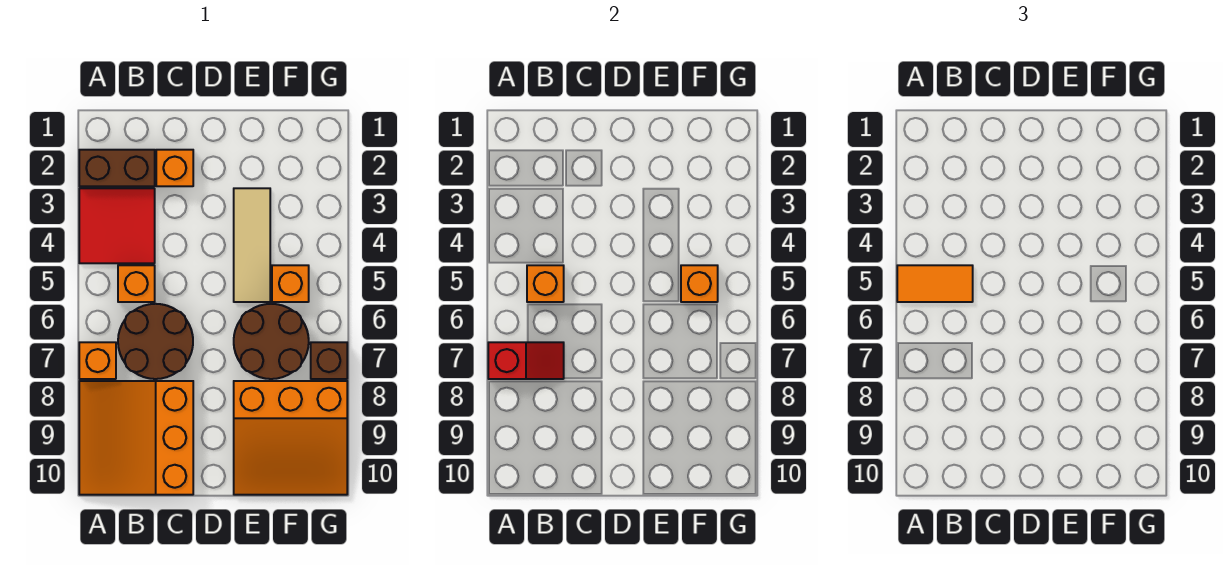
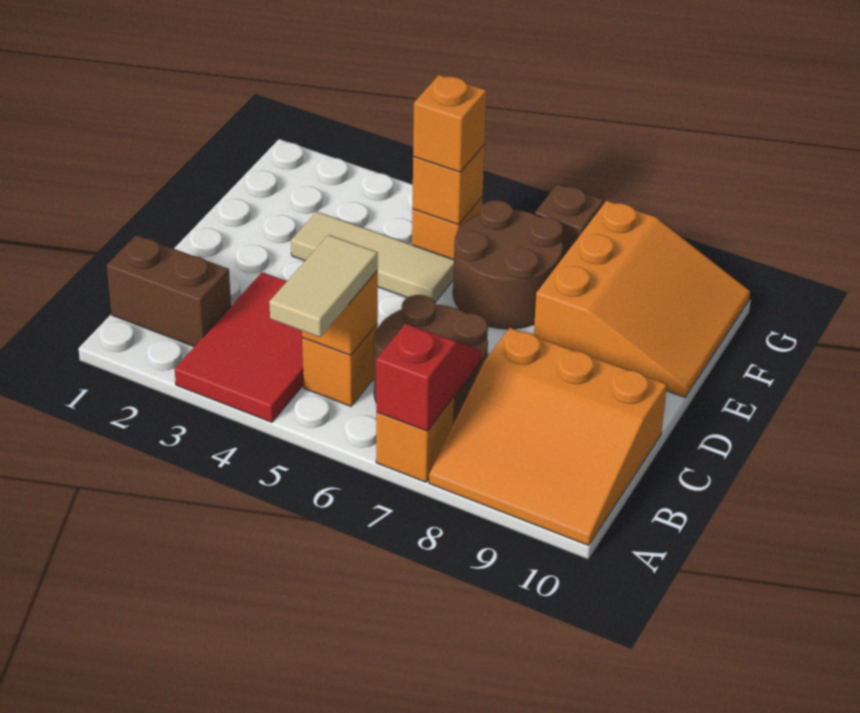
brown 1x2 brick [79,150,155,186] -> brown 1x2 brick turned to [107,235,231,347]
red 2x2 tile [79,188,155,263] -> red 2x3 tile [175,272,304,422]
orange 1x2 tile [897,265,973,302] -> tan 1x2 tile [269,235,378,337]
orange 1x1 brick [156,150,193,186] -> orange 1x1 brick moved to [413,75,487,172]

